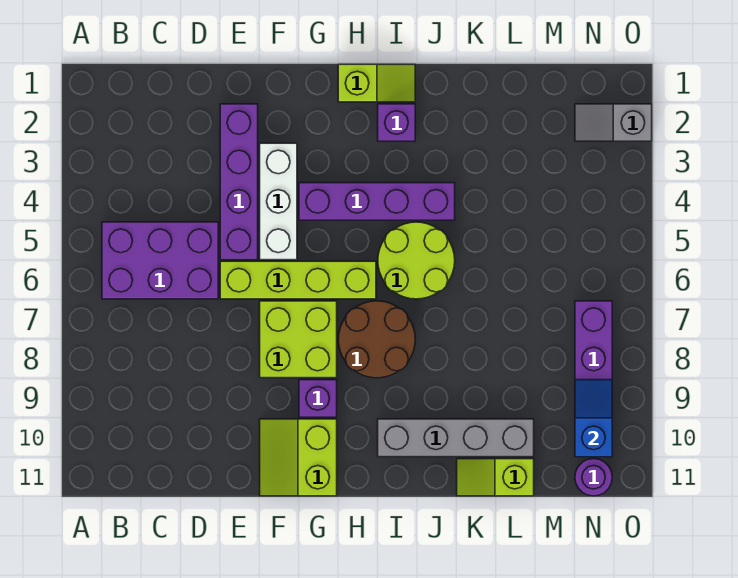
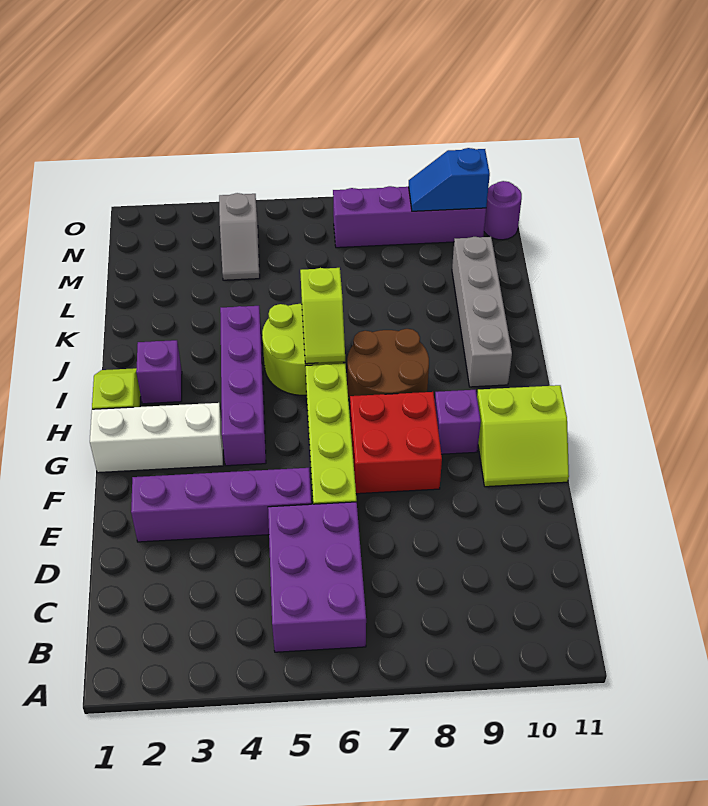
white 1x3 brick [260,143,297,260] -> white 1x3 brick moved to [90,403,223,473]
lime 2x2 brick [260,301,337,378] -> red 2x2 brick [350,392,442,494]
lime 1x2 slope [457,459,534,496] -> lime 1x2 slope moved to [300,268,345,364]
grey 1x2 slope [575,104,652,141] -> grey 1x2 slope moved to [219,193,260,280]

